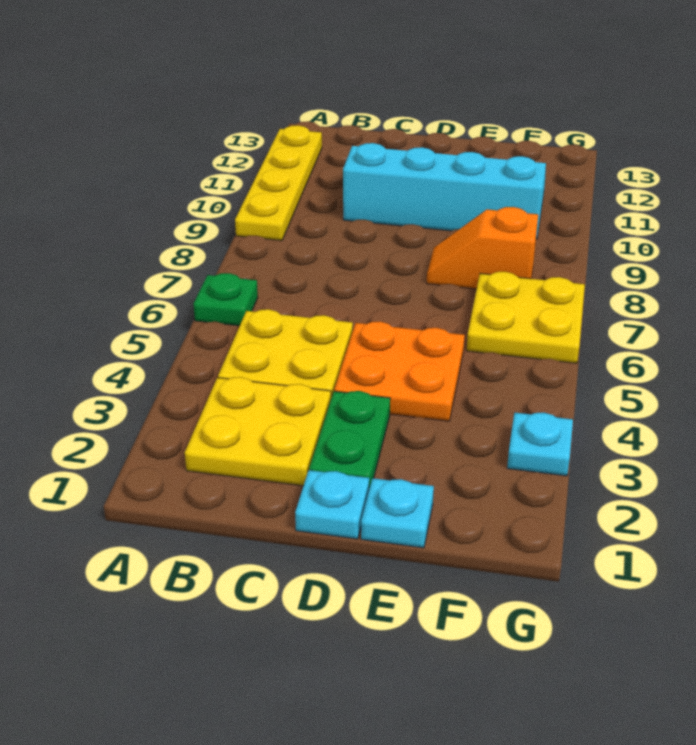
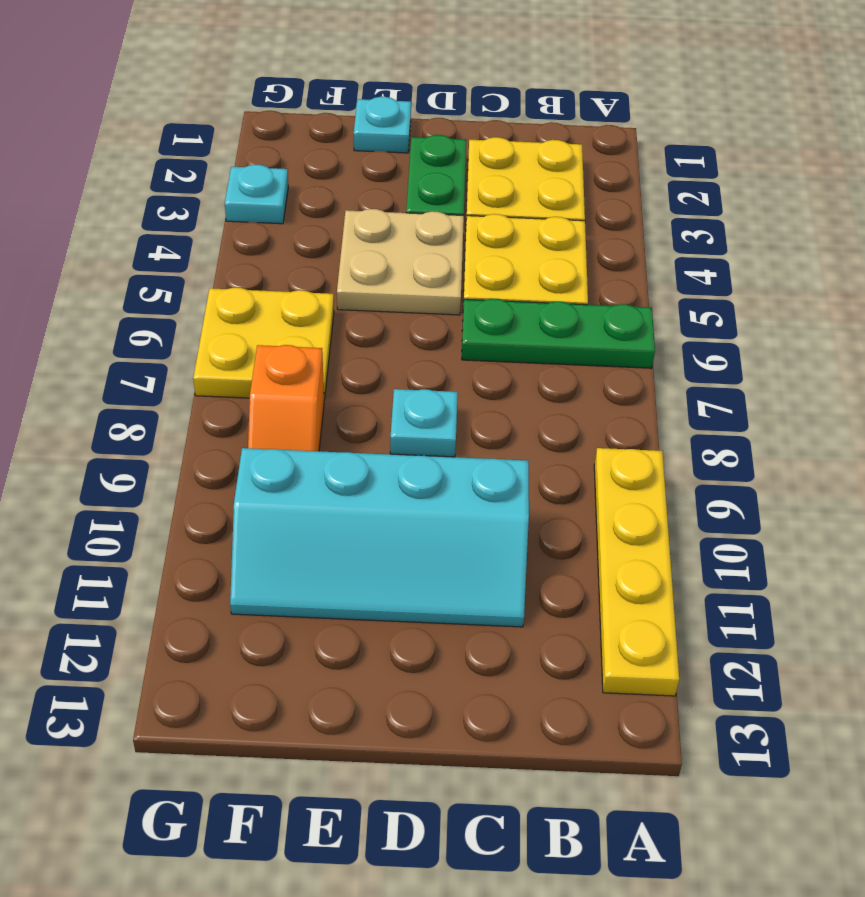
green 1x1 plate [193,273,258,326] -> green 1x3 plate [462,299,655,368]
cyan 1x1 plate [295,470,369,539] -> cyan 1x1 plate moved to [390,389,458,457]
orange 2x2 plate [334,321,465,421] -> tan 2x2 plate [337,209,464,315]
orange 1x2 slope [427,207,538,289] -> orange 1x2 slope turned to [248,345,324,451]

